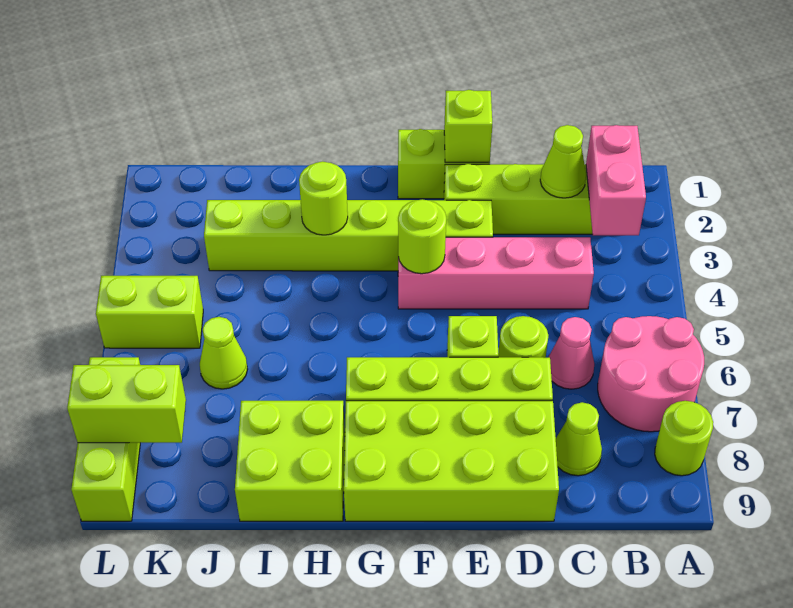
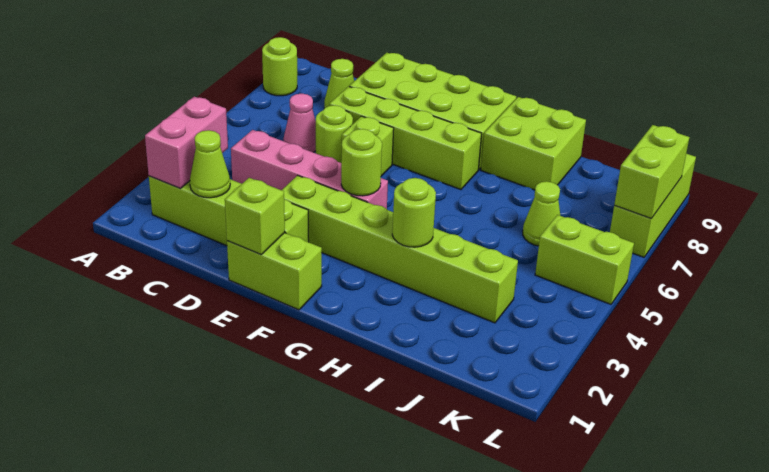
pink 2x2 round brick [598,316,704,432] -> none
lime 1x2 brick [67,365,186,443] -> lime 1x2 brick turned to [614,125,689,219]

